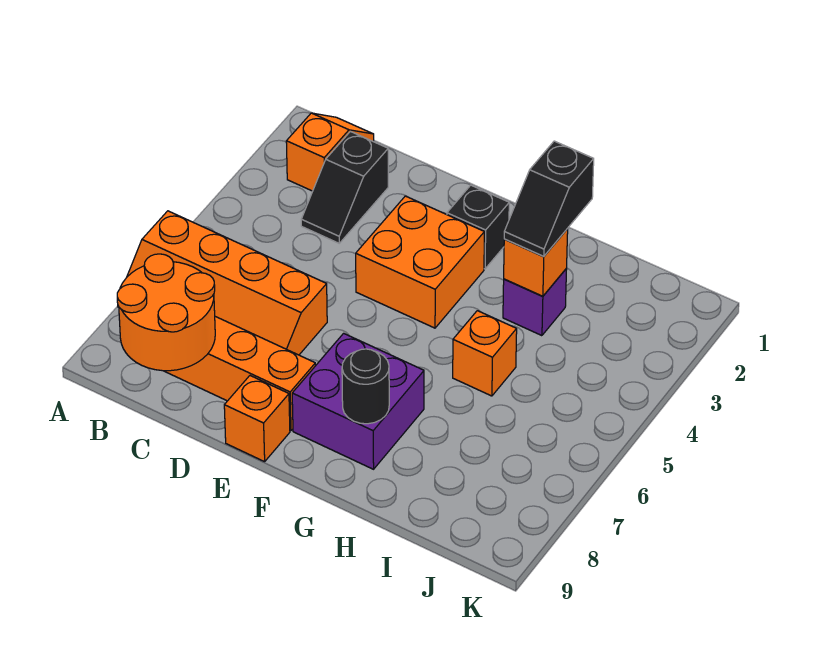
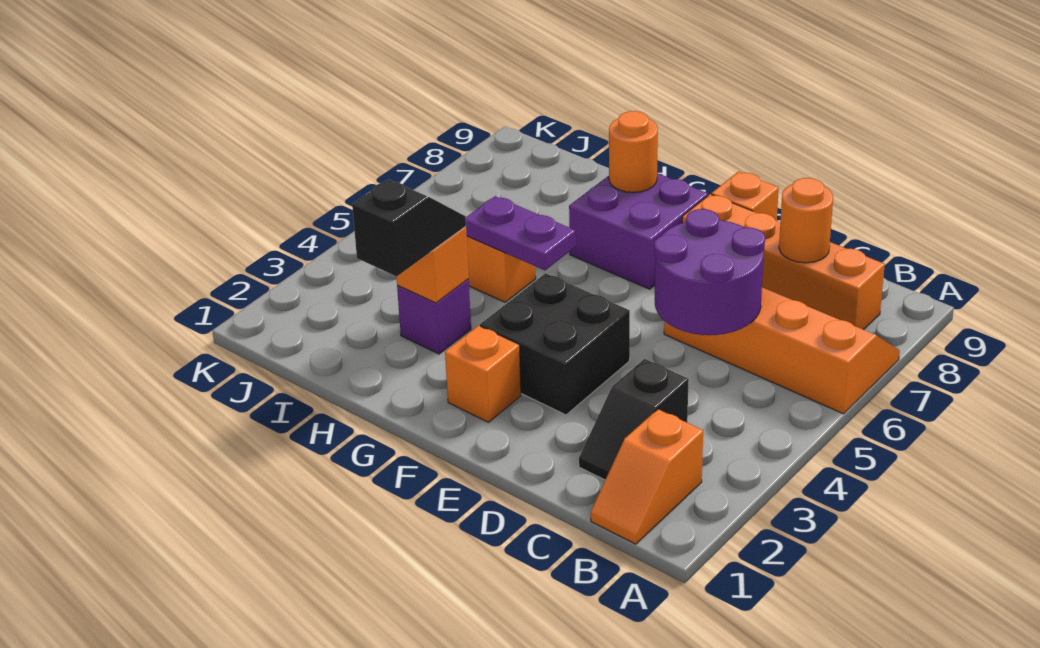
orange 2x2 round brick [117,254,215,371] -> orange 1x1 round brick [779,178,833,263]
black 1x2 slope [301,132,388,243] -> black 1x2 slope turned to [579,359,689,480]
none -> purple 2x2 round brick [654,209,765,335]
orange 2x2 brick [356,196,484,328] -> black 2x2 brick [480,273,630,415]
black 1x1 brick [447,185,509,269] -> orange 1x1 brick [445,326,521,422]
none -> purple 1x2 plate [466,196,576,270]
black 1x1 round brick [342,349,389,424] -> orange 1x1 round brick [609,111,658,193]

